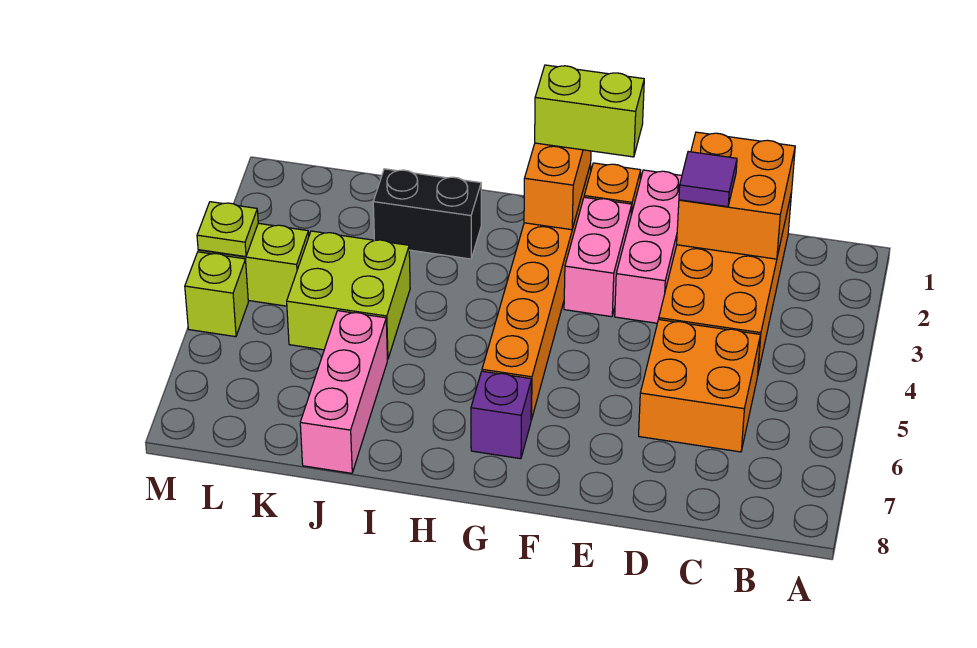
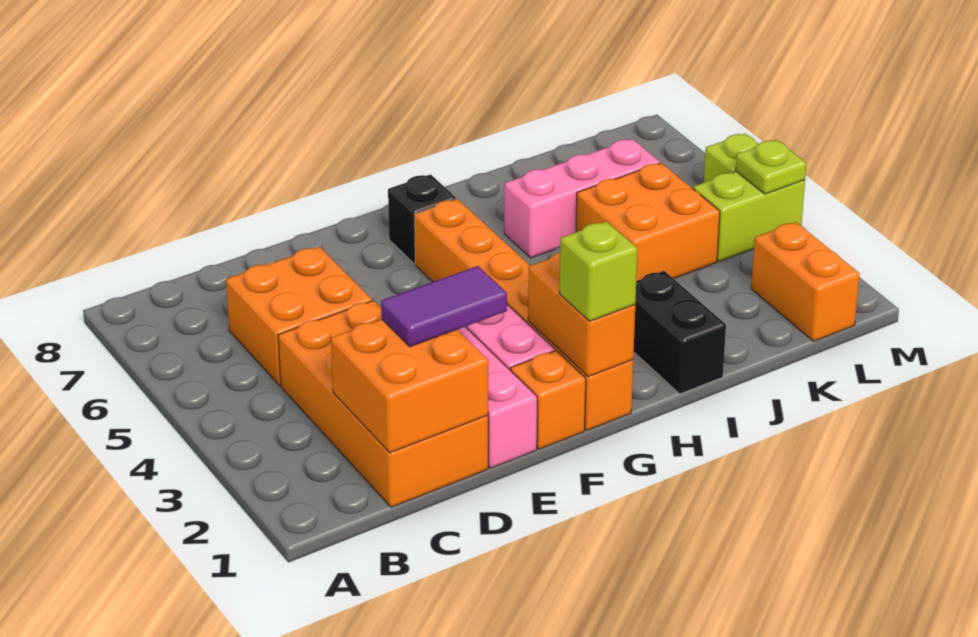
purple 1x1 tile [679,152,737,207] -> purple 1x2 tile [381,266,507,347]
lime 1x2 brick [535,65,644,157] -> lime 1x1 brick [559,221,638,321]
purple 1x1 brick [471,371,532,459] -> black 1x1 brick [388,174,456,264]
black 1x2 brick [373,169,481,259] -> black 1x2 brick turned to [634,271,726,394]
lime 2x2 brick [287,231,410,359] -> orange 2x2 brick [576,163,720,281]
pink 1x3 brick [300,311,387,473] -> pink 1x3 brick turned to [504,139,660,258]
none -> orange 1x2 brick [751,222,860,341]

